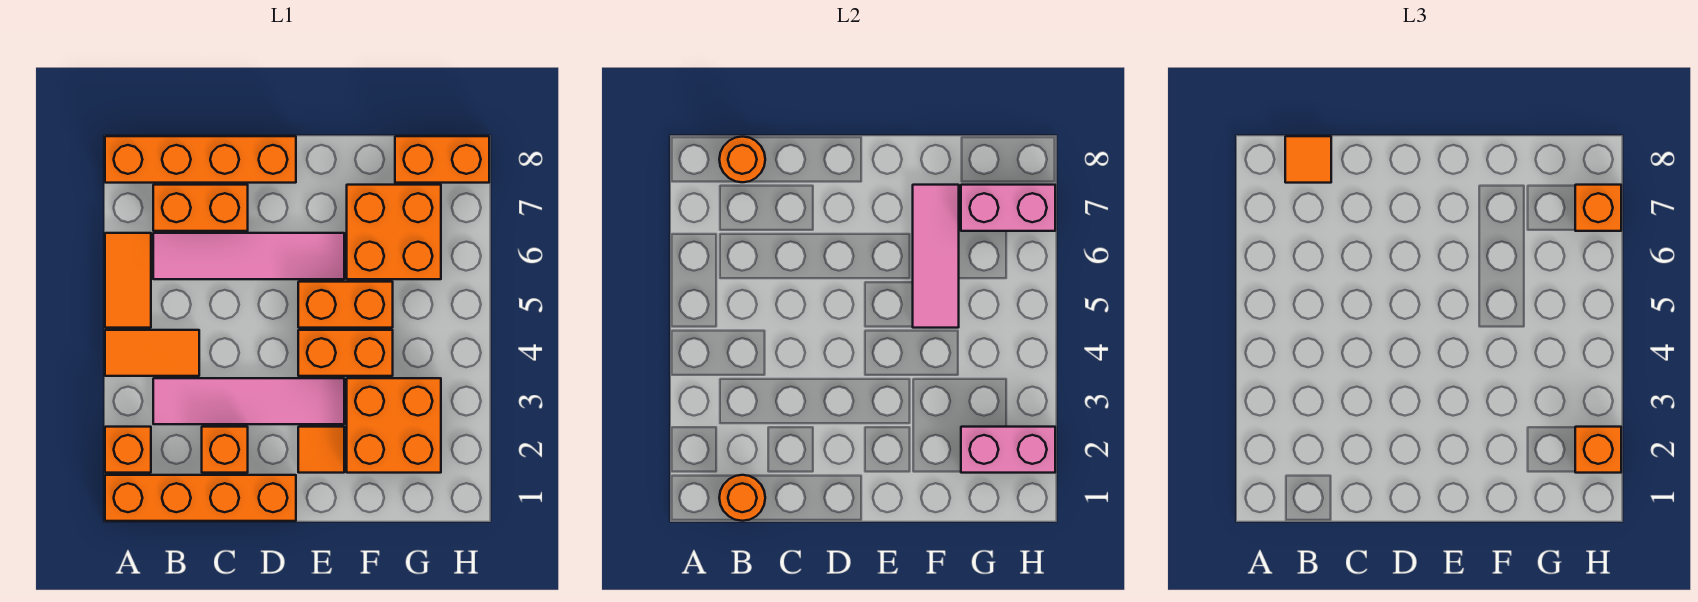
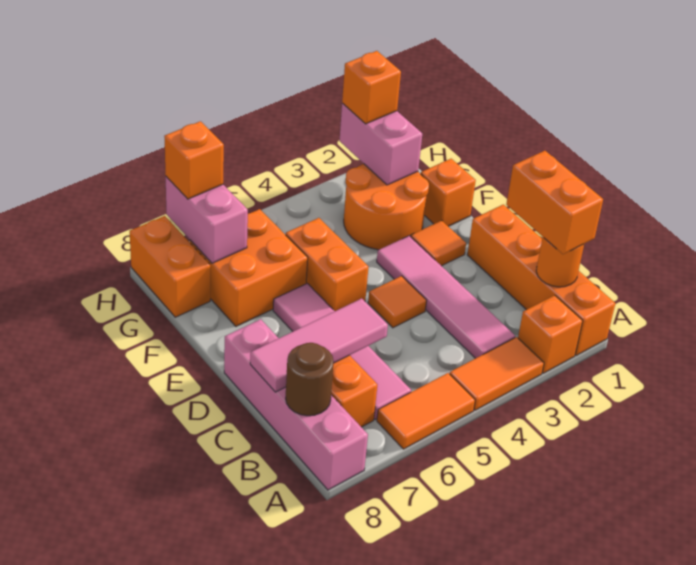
orange 1x2 tile [105,330,199,376] -> orange 1x2 tile turned to [450,337,544,410]
orange 1x4 brick [105,136,296,183] -> pink 1x4 brick [224,319,368,490]
orange 1x1 round brick [719,137,765,182] -> brown 1x1 round brick [286,343,334,416]
orange 1x1 tile [1285,136,1331,183] -> orange 1x1 tile moved to [368,276,427,328]
orange 1x1 brick [202,427,248,473] -> orange 1x1 brick moved to [421,159,476,226]
orange 1x2 brick [298,330,393,376] -> orange 1x2 brick moved to [506,151,603,254]
orange 2x2 brick [347,378,441,473] -> orange 2x2 round brick [344,164,429,250]
pink 1x3 tile [913,185,959,328] -> pink 1x3 tile moved to [250,298,388,392]

